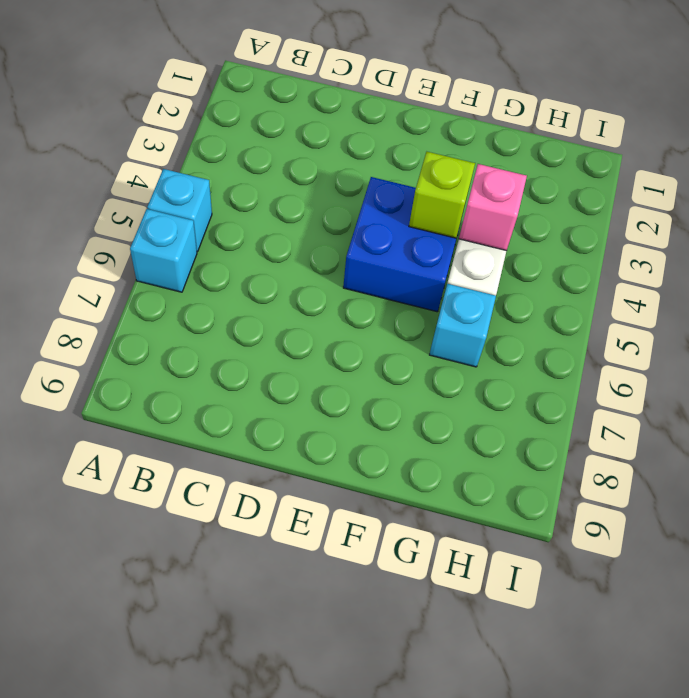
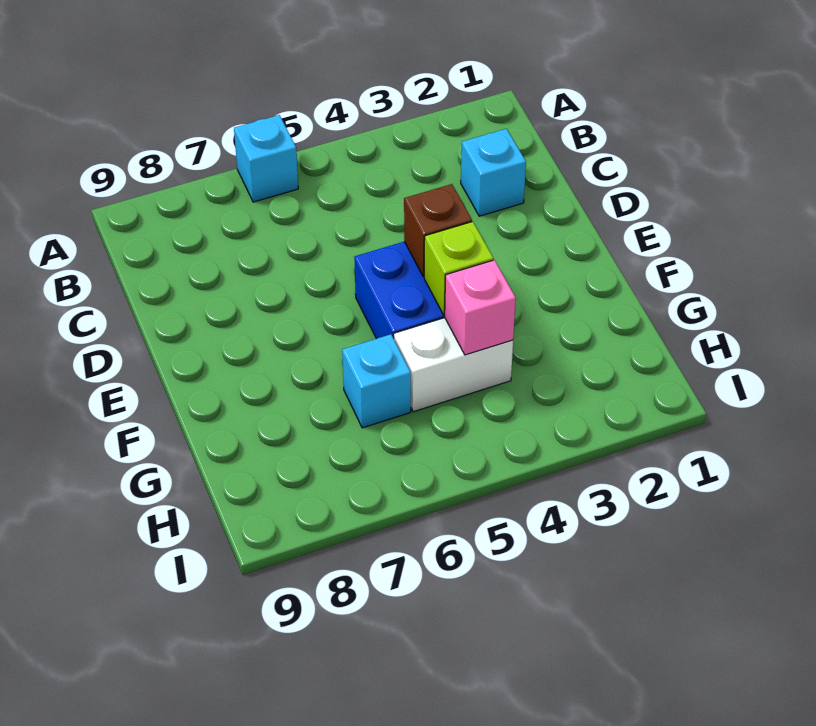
cyan 1x1 brick [147,169,212,252] -> cyan 1x1 brick moved to [461,129,526,216]
none -> brown 1x1 brick [404,184,472,277]

